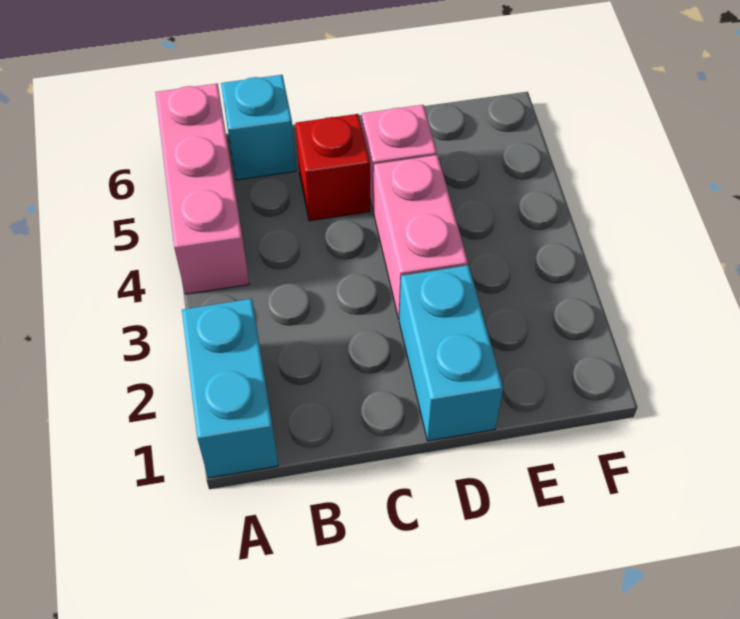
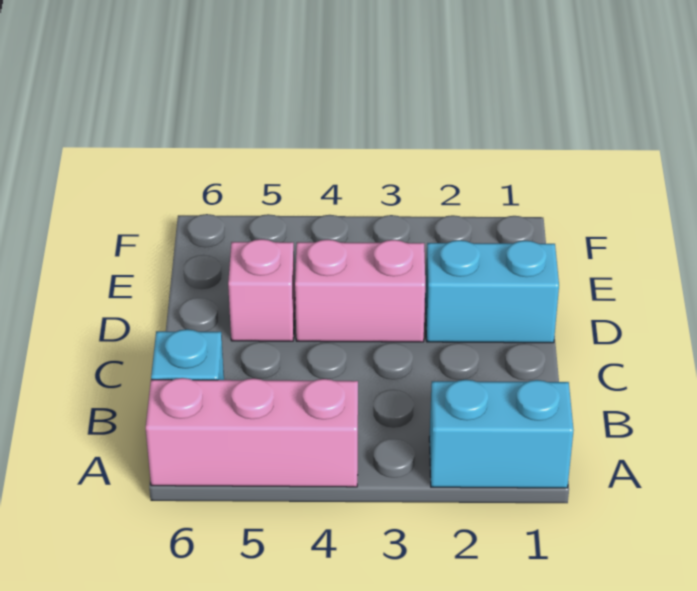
red 1x1 brick [296,114,370,221] -> none

